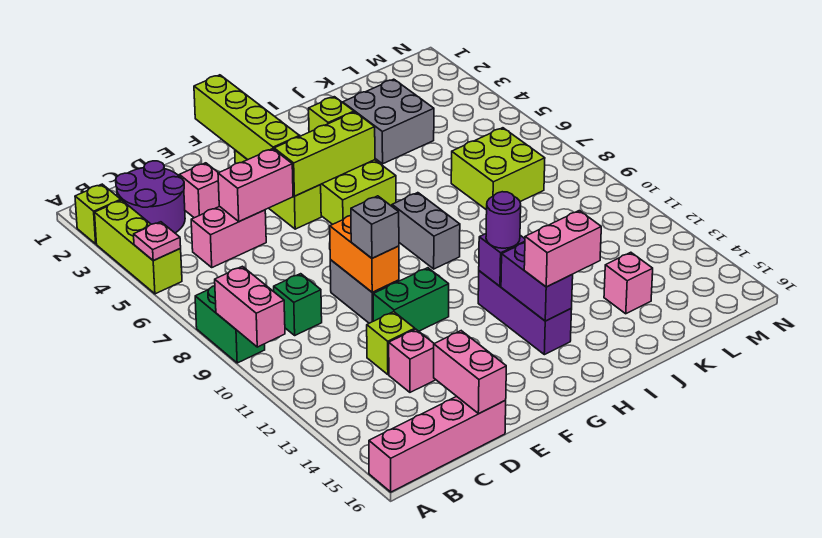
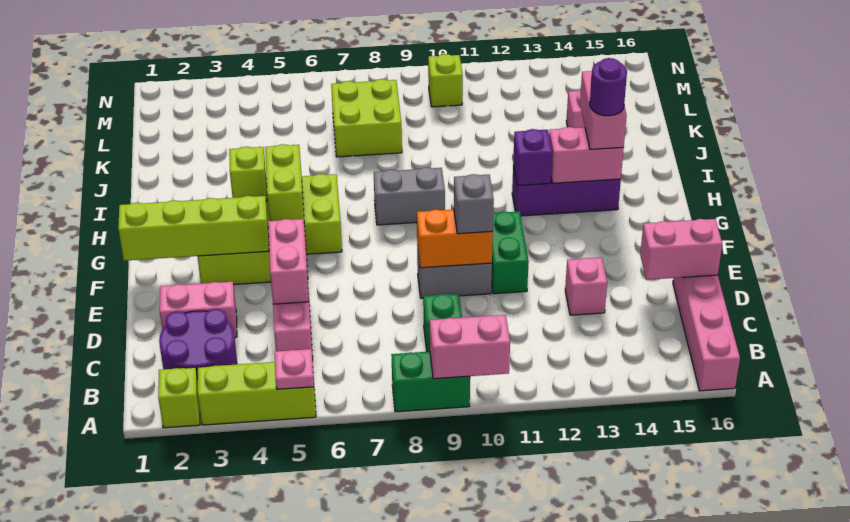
pink 1x1 brick [179,163,219,218] -> pink 1x2 brick [160,282,237,338]
lime 1x1 brick [367,312,415,375] -> lime 1x1 brick moved to [428,54,463,107]
lime 1x3 brick [274,112,375,196] -> lime 1x2 brick [265,144,304,221]
purple 1x1 round brick [486,192,521,248] -> purple 1x1 round brick moved to [590,58,627,116]
purple 1x2 brick [501,243,573,321] -> pink 1x2 brick [549,127,624,183]
grey 2x2 brick [343,79,434,164] -> none

